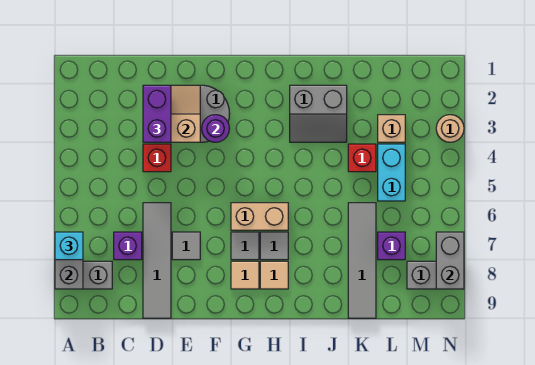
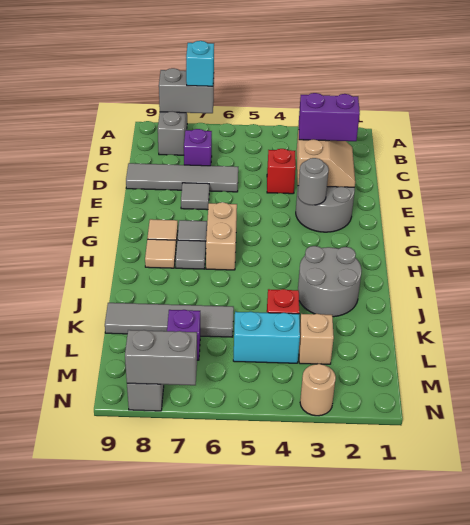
purple 1x1 round brick [202,115,229,142] -> grey 1x1 round brick [298,158,329,205]
grey 2x2 slope [290,85,347,142] -> grey 2x2 round brick [298,246,362,317]

